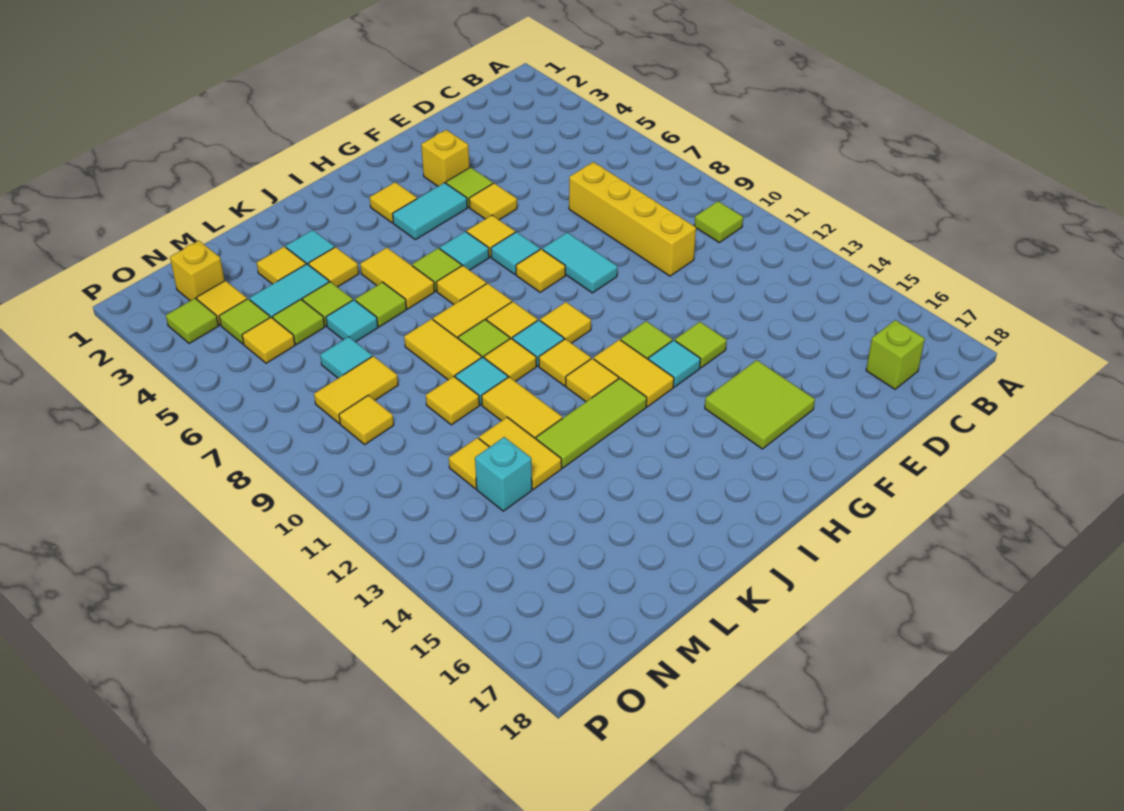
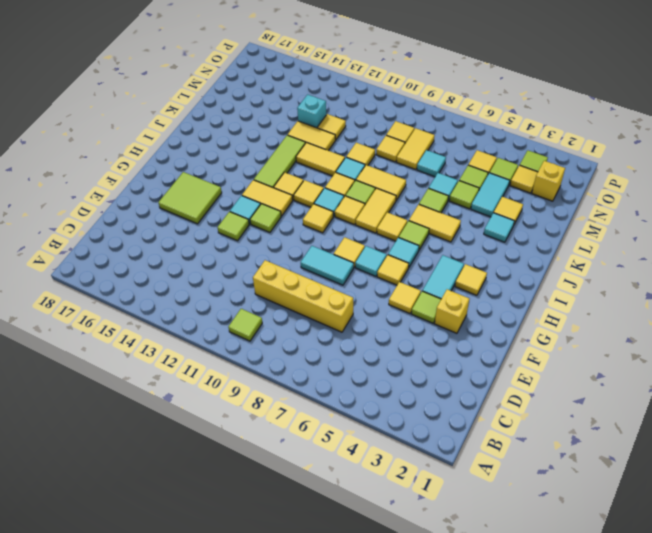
lime 1x1 brick [866,320,925,389] -> none
yellow 1x1 tile [308,247,359,287] -> yellow 1x1 tile moved to [376,135,405,162]

